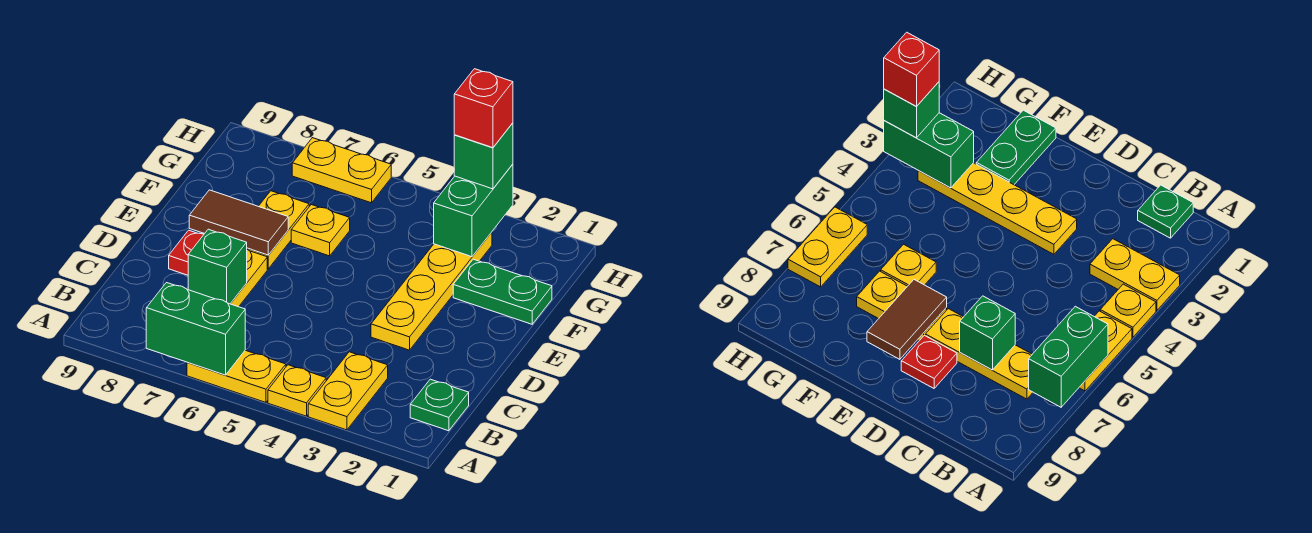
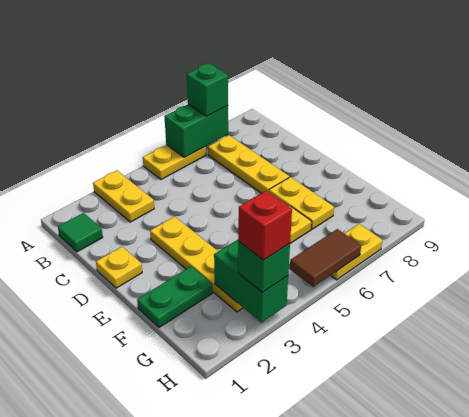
yellow 1x1 plate [268,365,326,416] -> yellow 1x1 plate moved to [96,247,142,288]
green 1x1 plate [410,379,469,431] -> green 1x1 tile [58,213,103,252]
green 1x1 brick [188,229,247,304] -> green 1x1 brick moved to [187,63,228,116]
red 1x1 plate [169,230,204,275] -> none
brown 1x2 tile [189,190,288,255] -> brown 1x2 tile moved to [290,229,361,287]

